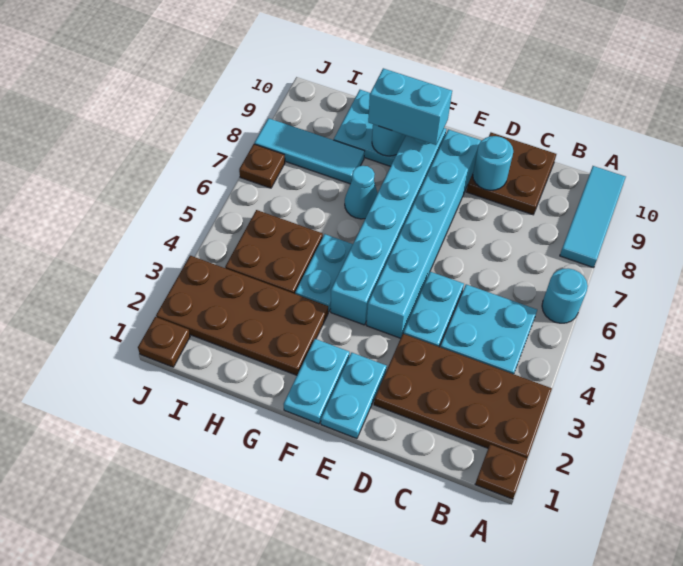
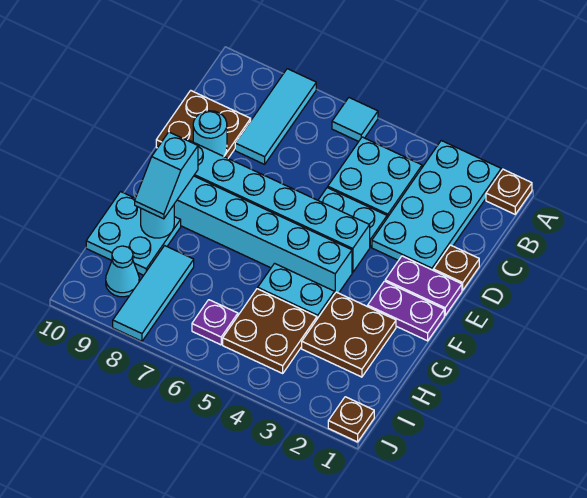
brown 2x4 plate [374,334,552,458] -> cyan 2x4 plate [372,141,501,270]
cyan 1x1 round brick [542,269,588,323] -> cyan 1x1 tile [332,98,378,142]
cyan 1x3 tile [560,166,626,268] -> cyan 1x3 tile turned to [235,69,316,164]
cyan 1x2 plate [321,353,387,439] -> purple 1x2 plate [385,256,462,315]
cyan 1x2 plate [284,339,350,424] -> purple 1x2 plate [368,281,444,341]
cyan 1x2 brick [368,68,452,145] -> cyan 1x2 slope [135,132,198,219]
brown 2x4 plate [156,256,328,375] -> brown 2x2 plate [302,292,396,377]
cyan 1x1 cone [345,166,378,219] -> cyan 1x1 cone moved to [106,246,139,297]
none -> purple 1x1 plate [192,300,238,345]
brown 1x1 plate [239,144,285,188] -> brown 1x1 plate moved to [433,245,479,290]

